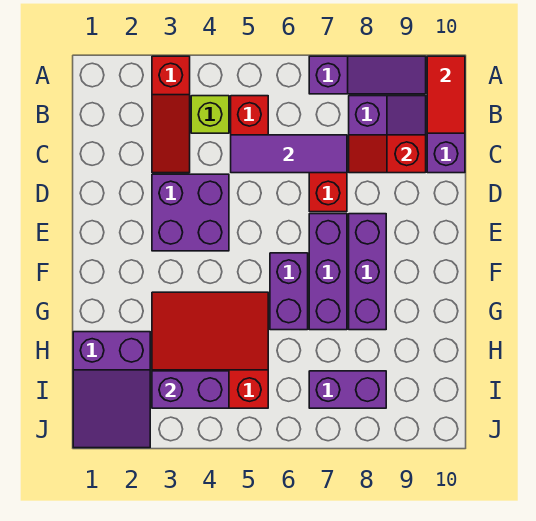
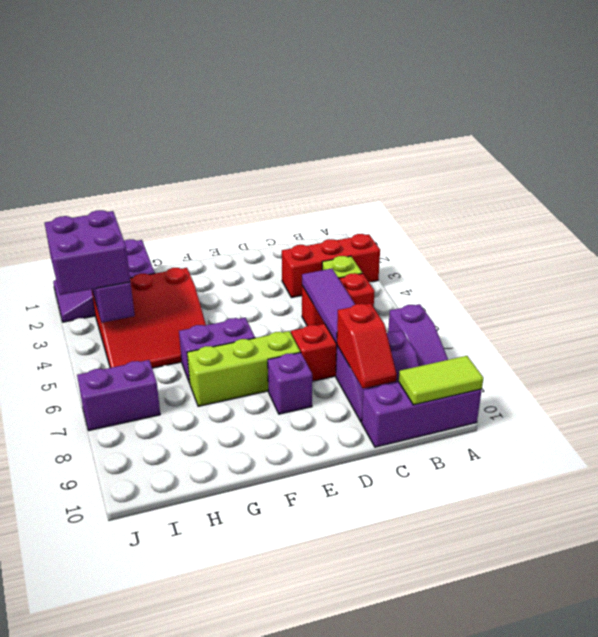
red 1x3 slope [152,56,190,173] -> red 1x3 brick [282,234,380,298]
red 1x2 tile [427,56,465,133] -> lime 1x2 tile [399,356,483,405]
red 1x2 slope [349,135,426,173] -> red 1x2 slope turned to [336,303,397,389]
purple 2x2 brick [152,174,229,251] -> purple 2x2 brick moved to [45,210,130,295]
purple 1x3 brick [309,214,347,330] -> lime 1x3 brick [187,331,300,406]
purple 1x3 brick [349,214,386,330] -> purple 1x1 brick [268,352,312,414]
red 3x3 slope [152,292,268,408] -> red 3x3 slope turned to [91,268,206,368]
purple 1x2 brick [309,371,386,408] -> purple 1x2 brick turned to [77,360,160,431]

